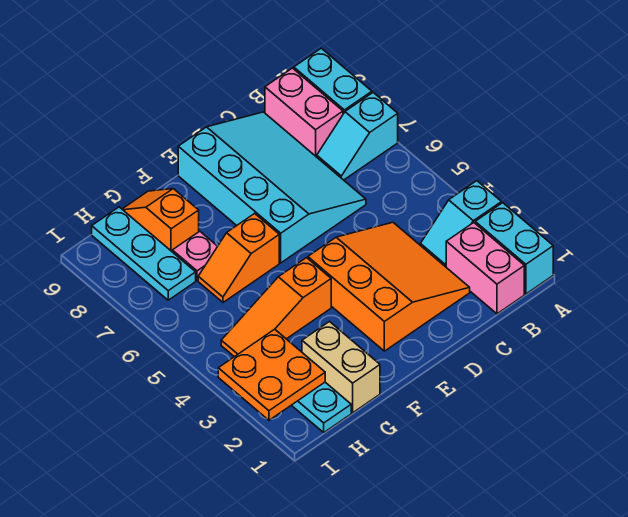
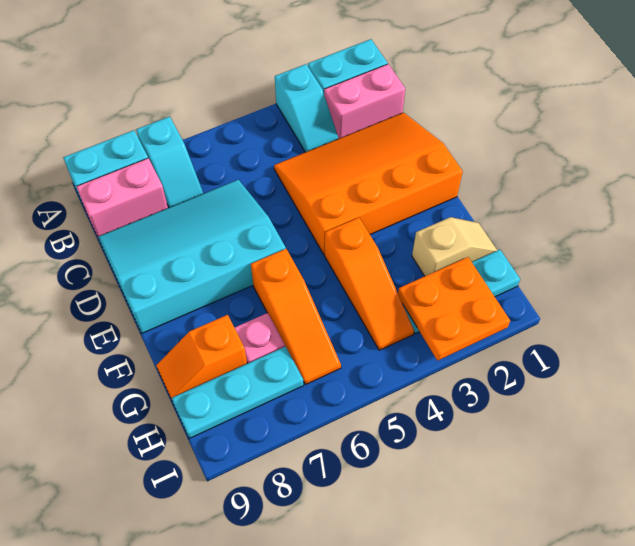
orange 3x3 slope [308,222,470,351] -> orange 3x4 slope [274,113,463,254]
orange 1x2 slope [198,213,279,302] -> orange 1x3 slope [251,249,341,385]
tan 1x2 brick [302,322,380,413] -> tan 1x2 slope [412,217,497,276]

